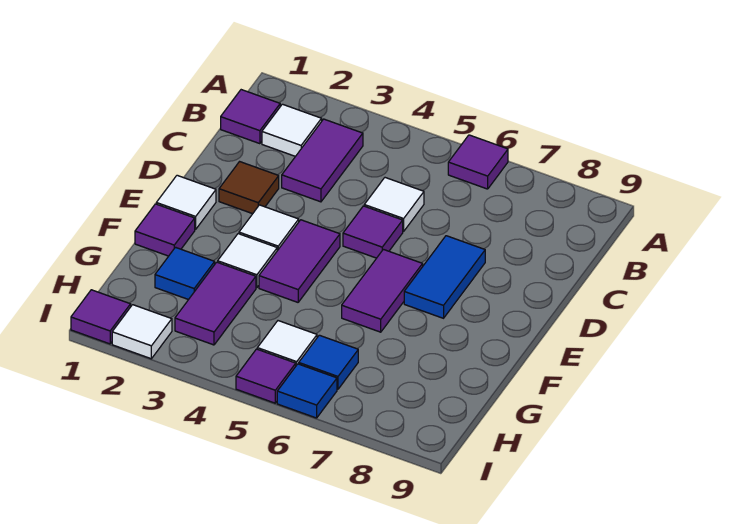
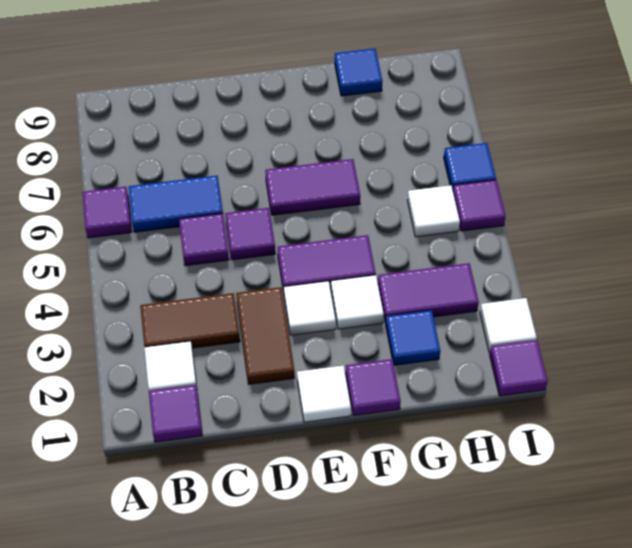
purple 1x2 tile [282,119,363,202] -> brown 1x2 tile [140,293,240,348]
white 1x1 tile [364,178,424,231] -> purple 1x1 tile [179,213,229,266]
brown 1x1 tile [219,162,279,214] -> brown 1x2 tile [236,287,295,384]
blue 1x2 tile [404,236,485,318] -> blue 1x2 tile moved to [129,176,223,232]
blue 1x1 tile [299,335,358,389] -> blue 1x1 tile moved to [335,49,382,96]

